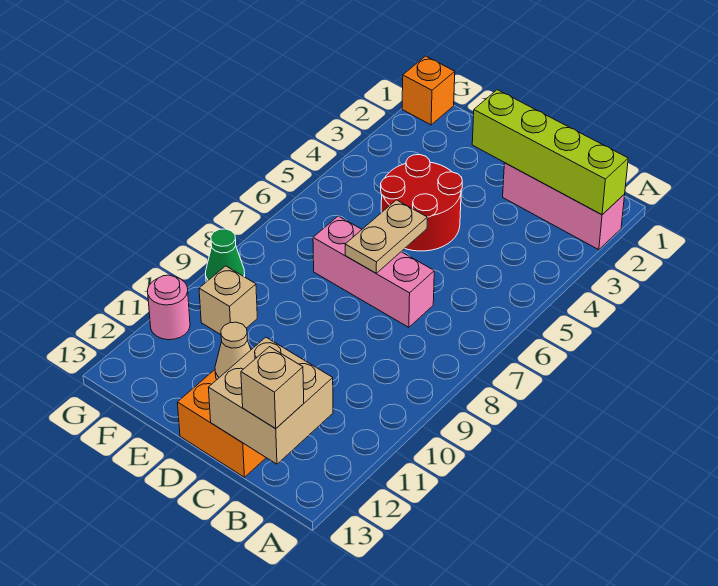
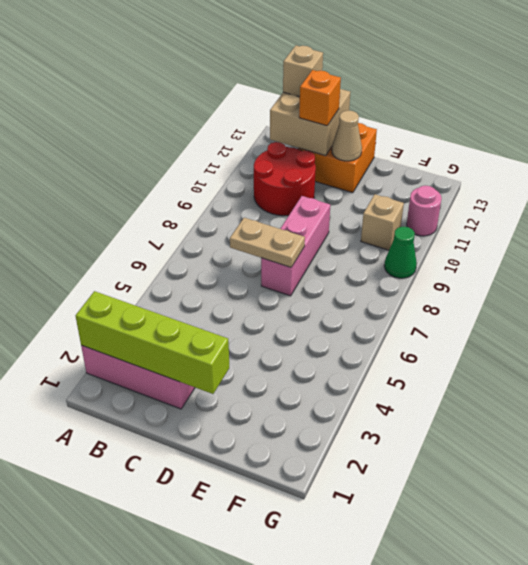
pink 1x3 brick [313,216,434,327] -> pink 1x3 brick turned to [261,196,330,296]
red 2x2 round brick [381,155,462,251] -> red 2x2 round brick moved to [254,142,316,216]
tan 1x2 plate [345,200,427,273] -> tan 1x2 plate turned to [230,218,305,267]
orange 1x1 brick [402,56,455,125] -> orange 1x1 brick moved to [299,70,341,126]

